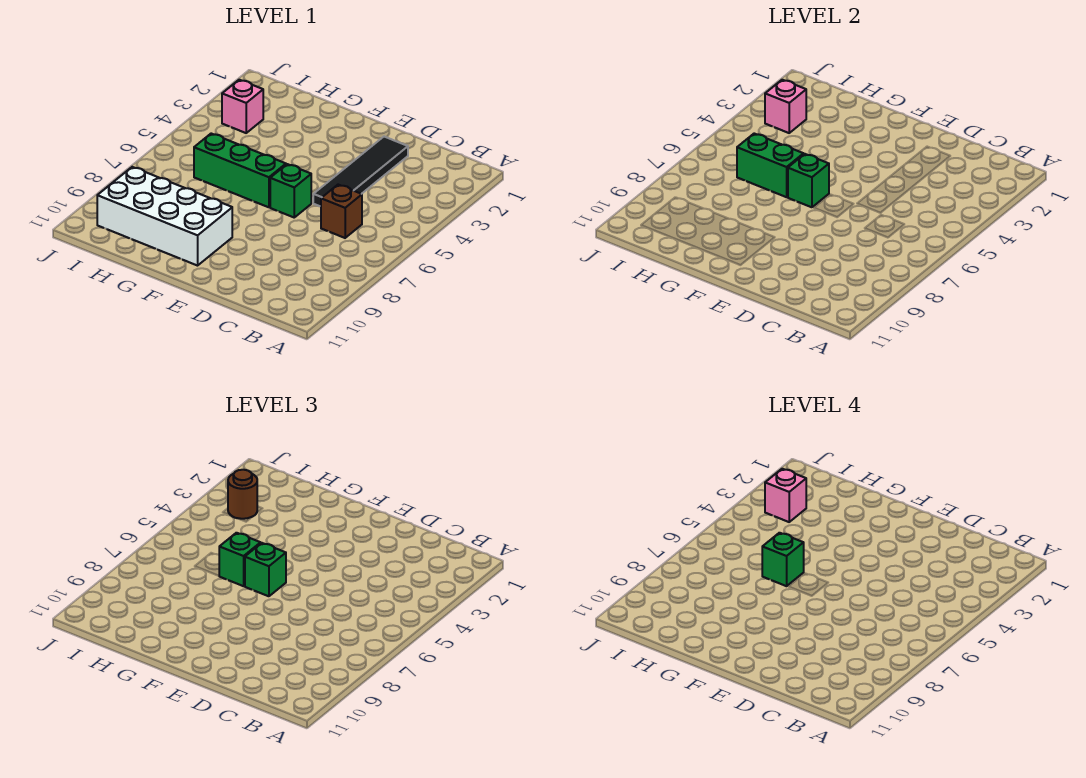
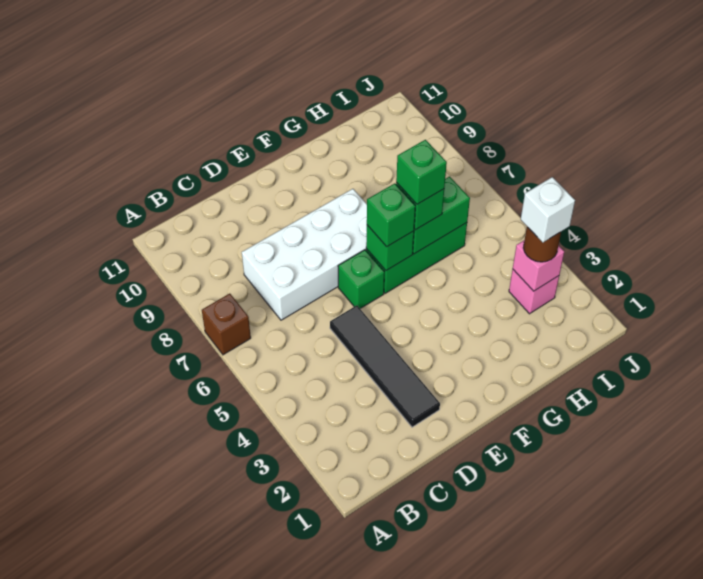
brown 1x1 brick [321,185,362,238] -> brown 1x1 brick moved to [202,294,251,355]
white 2x4 brick [97,167,232,266] -> white 2x4 brick moved to [242,189,367,320]
pink 1x1 brick [765,469,806,522] -> white 1x1 brick [521,177,575,243]

